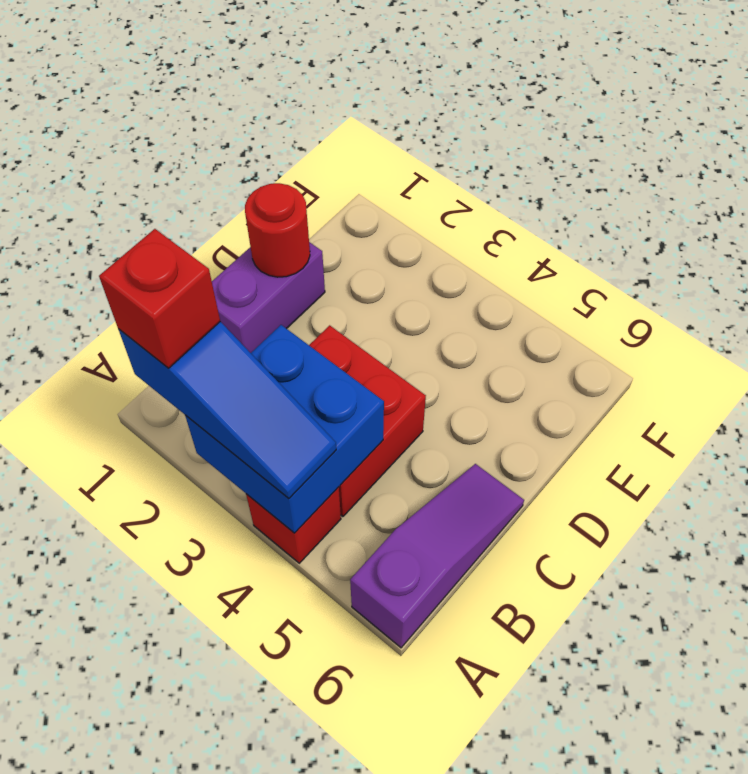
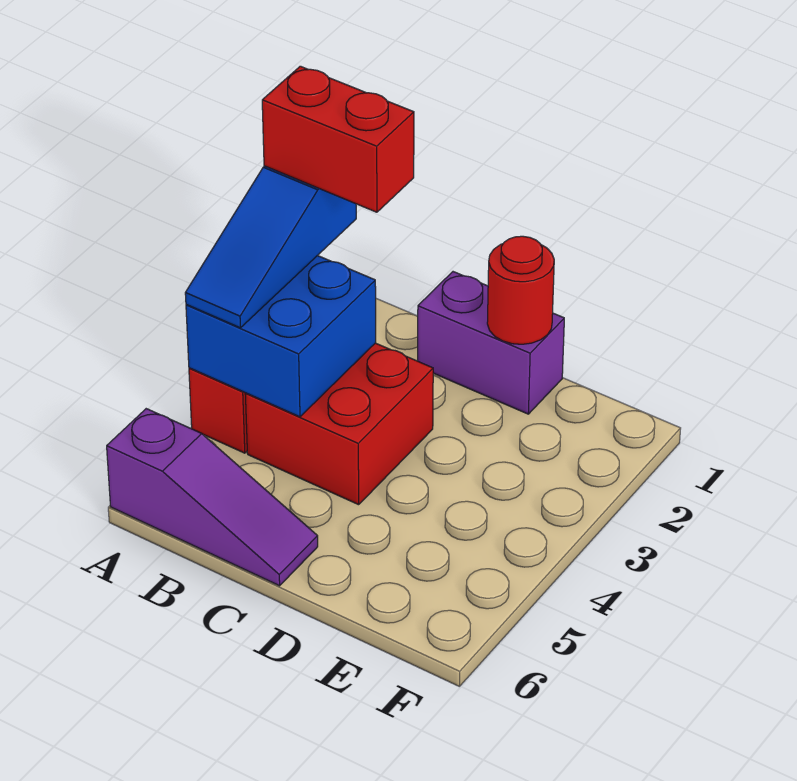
red 1x1 brick [99,229,220,368] -> red 1x2 brick [262,66,414,212]

